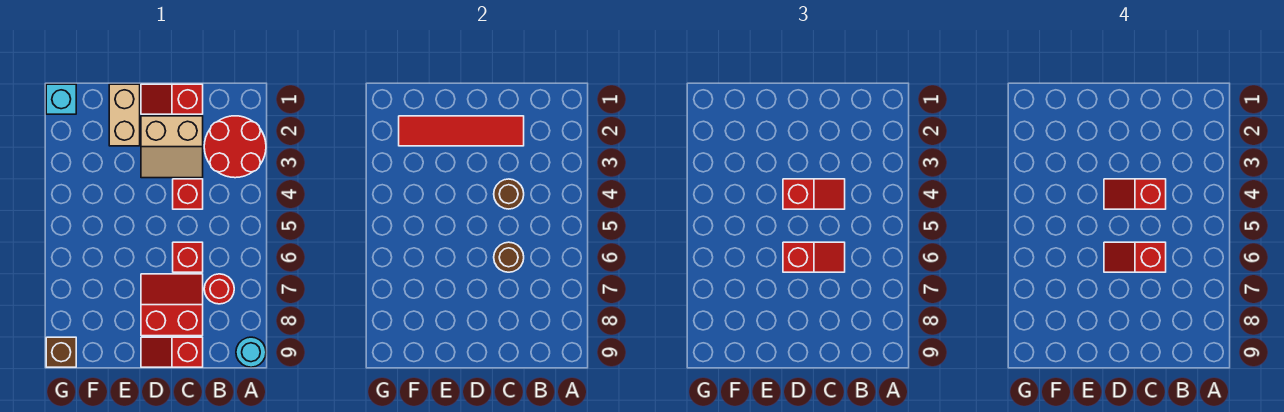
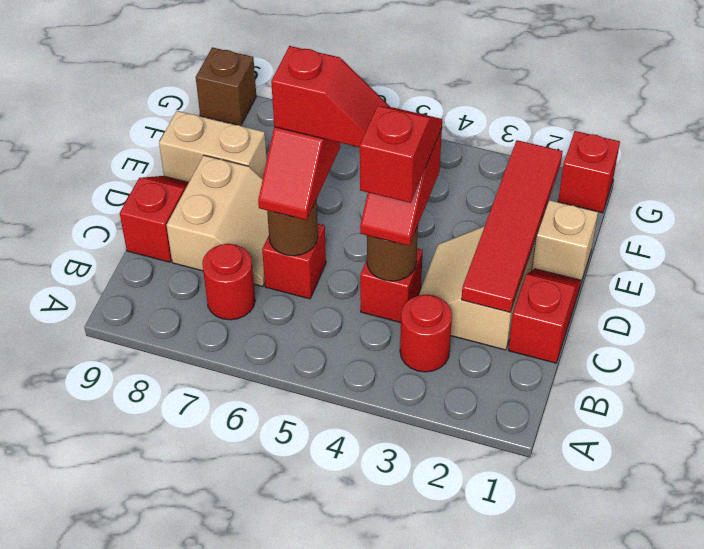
red 2x2 round brick [204,116,266,178] -> red 1x1 round brick [400,295,452,372]
cyan 1x1 round brick [236,337,266,367] -> none
red 1x2 slope [1104,242,1166,272] -> red 1x2 slope turned to [271,46,390,147]
red 2x2 slope [141,274,203,336] -> tan 2x2 slope [167,155,269,287]
none -> tan 1x2 brick [159,111,267,182]
cyan 1x1 brick [46,84,76,114] -> red 1x1 brick [558,131,620,213]

